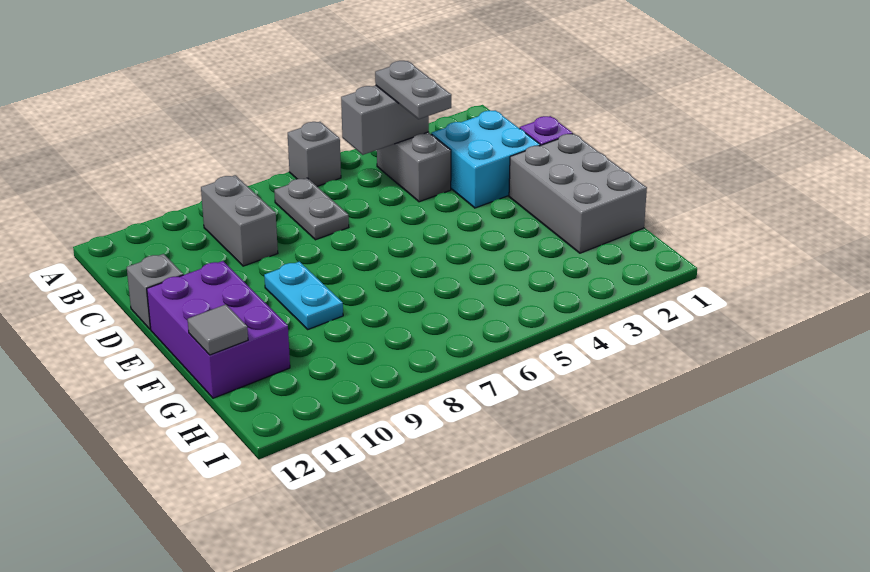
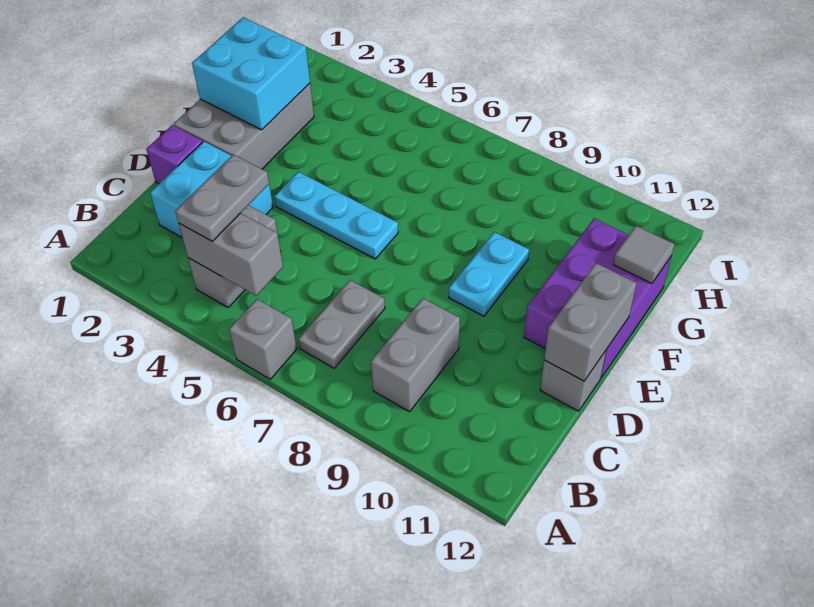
none -> grey 1x2 brick [544,263,637,381]
none -> cyan 1x3 plate [274,172,398,259]
none -> cyan 2x2 brick [192,17,310,130]

